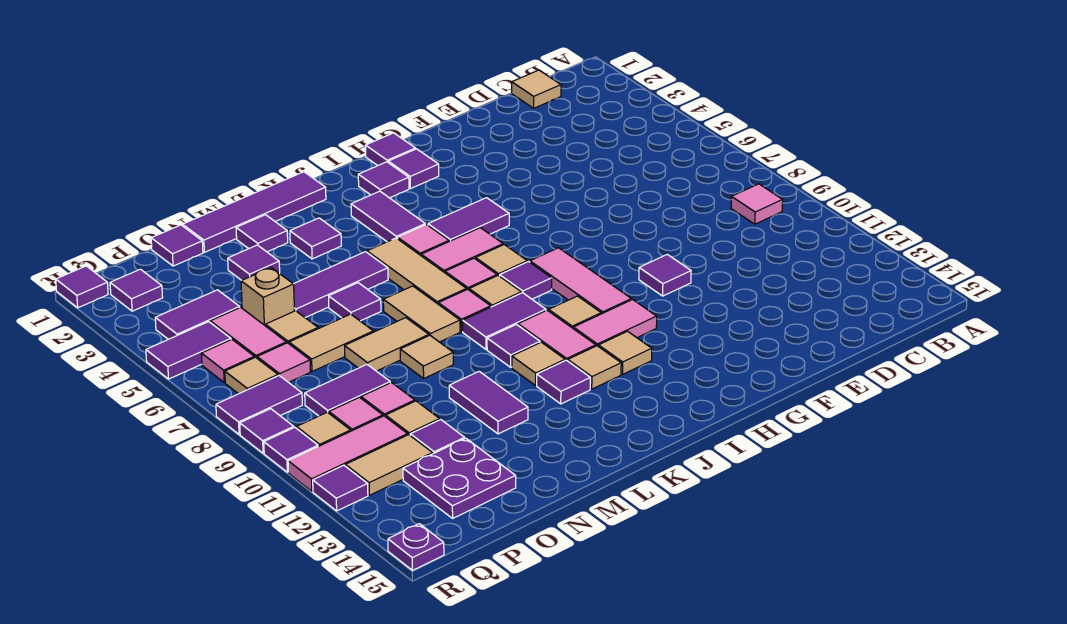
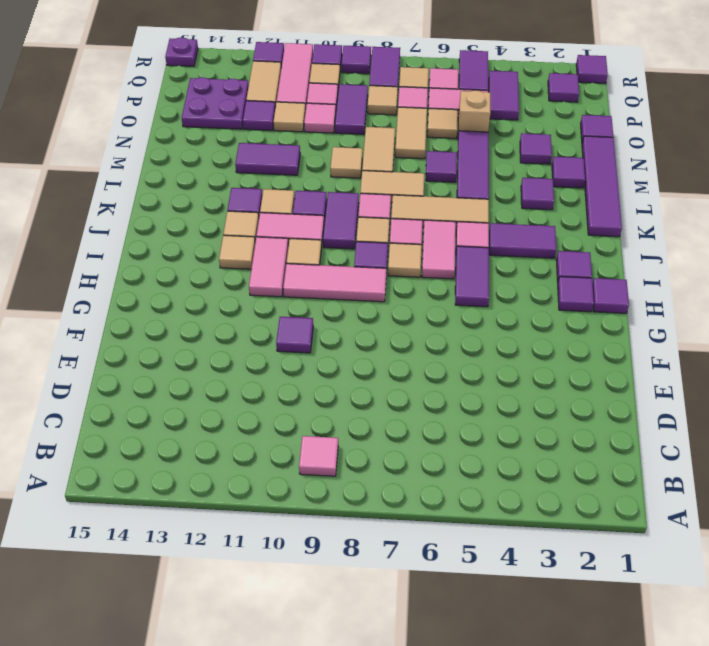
tan 1x1 tile [512,70,561,108] -> tan 1x1 tile moved to [368,86,398,115]

